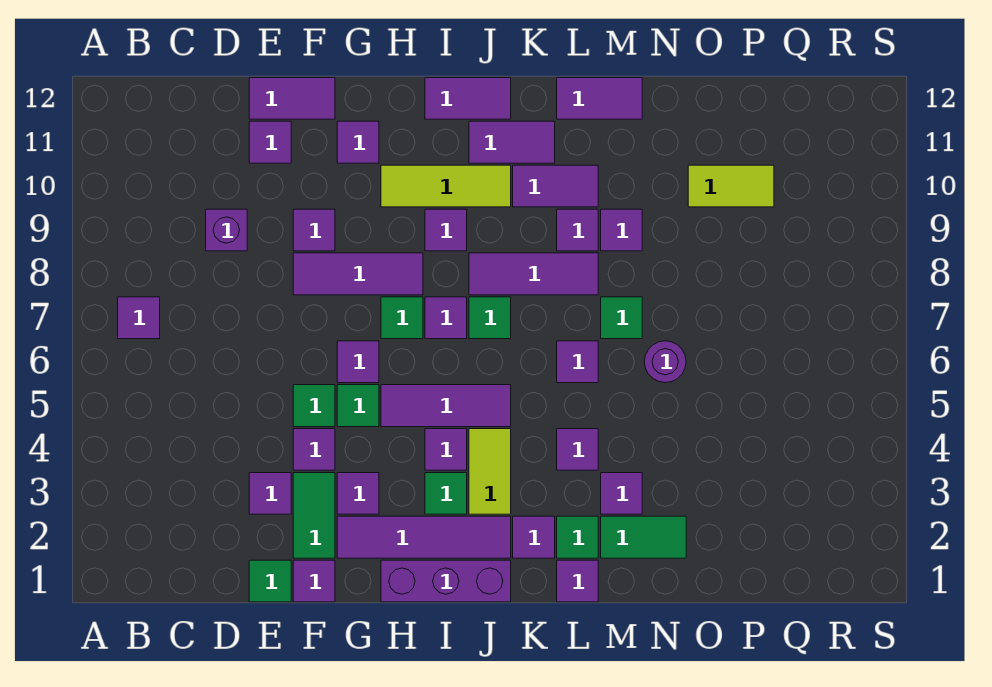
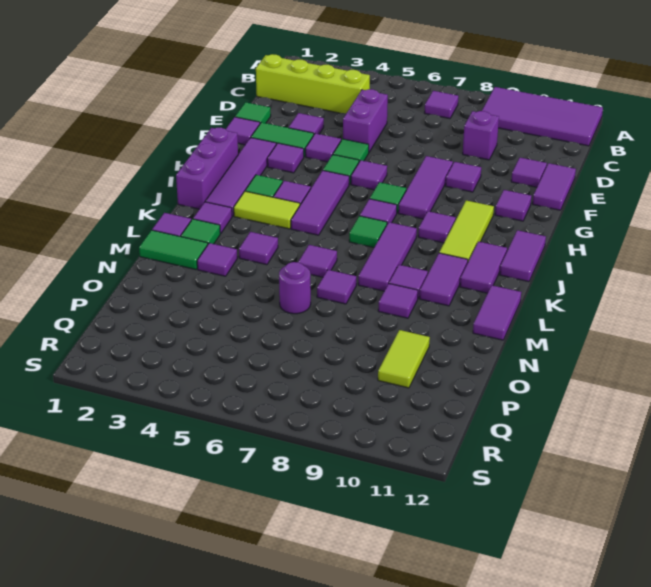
none -> purple 2x4 tile [482,87,603,146]
none -> lime 1x4 brick [256,54,370,113]
none -> purple 1x2 brick [343,89,388,152]
green 1x2 tile [601,516,686,558] -> green 1x2 tile turned to [139,230,208,270]
green 1x1 tile [601,297,642,339] -> purple 1x1 tile [317,270,356,304]

